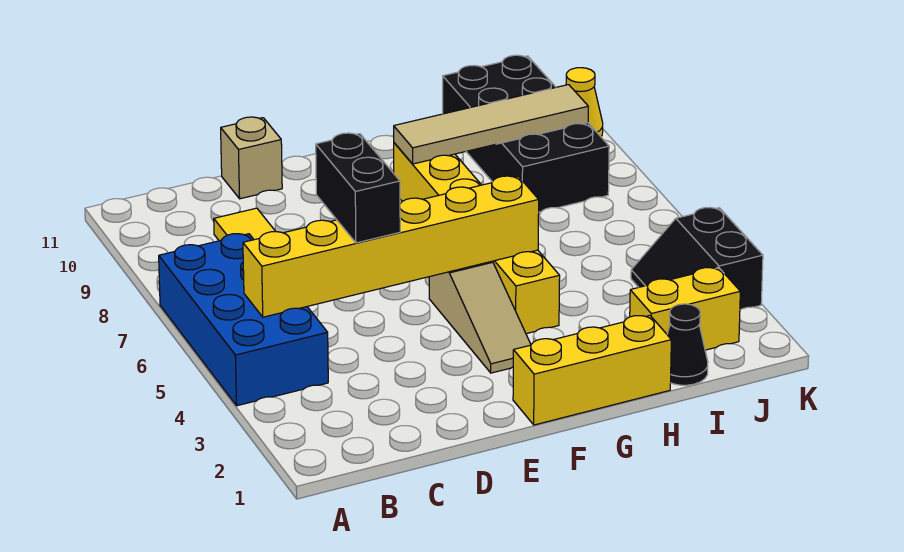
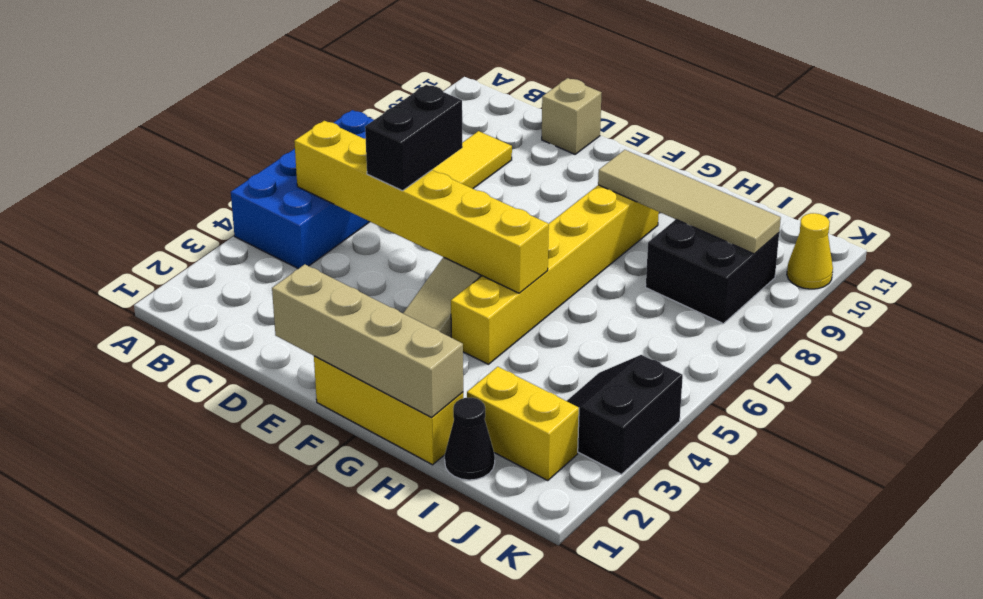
none -> tan 1x4 brick [272,264,463,417]
black 2x4 brick [443,55,609,212] -> black 2x2 brick [646,220,779,324]

